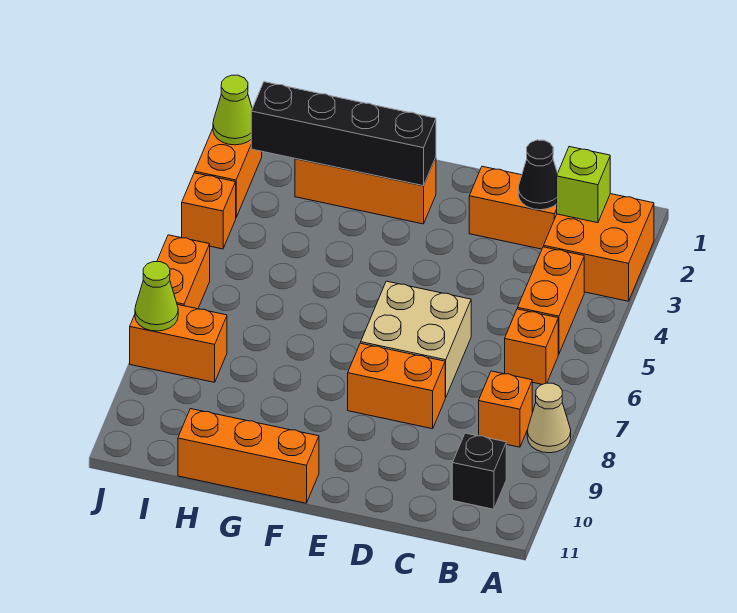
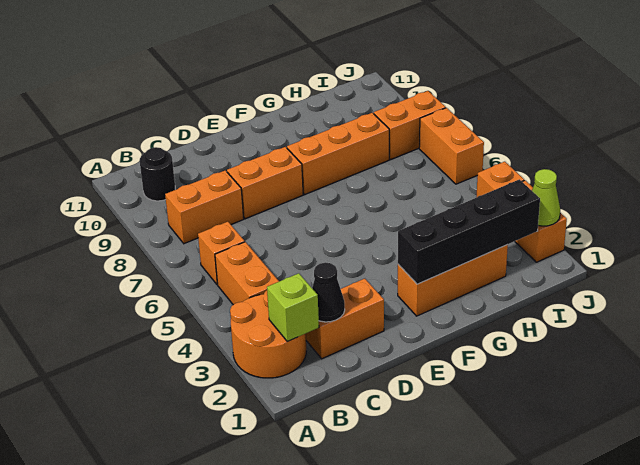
orange 2x2 brick [544,194,654,301] -> orange 2x2 round brick [230,291,306,378]
tan 1x1 cone [527,383,571,453] -> none
orange 1x1 brick [479,371,532,447] -> orange 1x2 brick [165,170,244,244]
black 1x1 brick [452,433,506,509] -> black 1x1 round brick [140,147,175,201]
tan 2x2 brick [361,281,471,397] -> none
orange 1x3 brick [178,409,319,503] -> orange 1x3 brick moved to [287,113,389,194]
lime 1x1 cone [135,262,178,331] -> none

